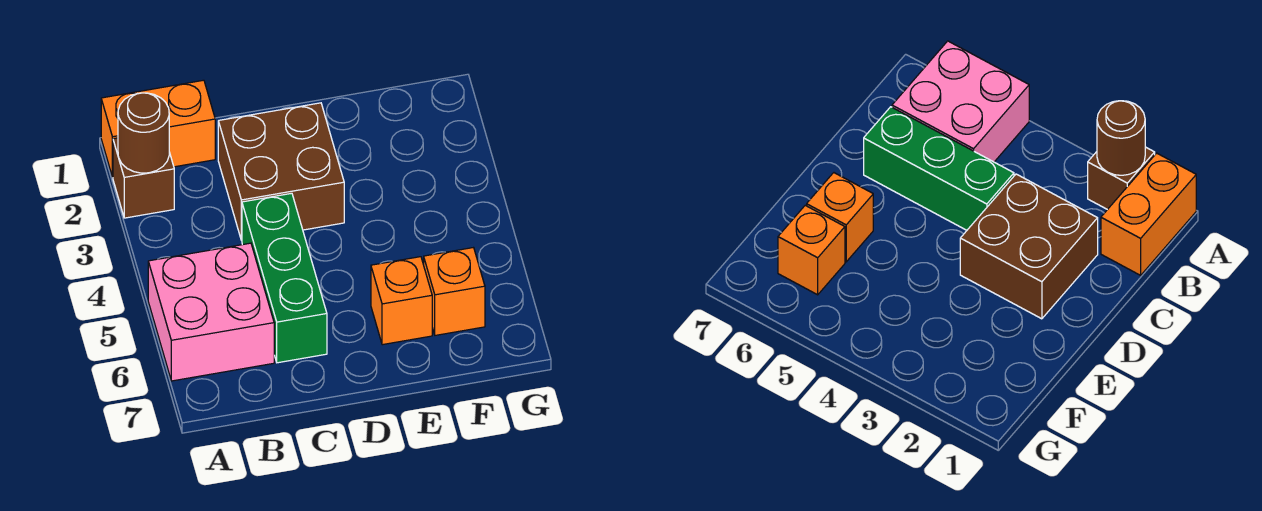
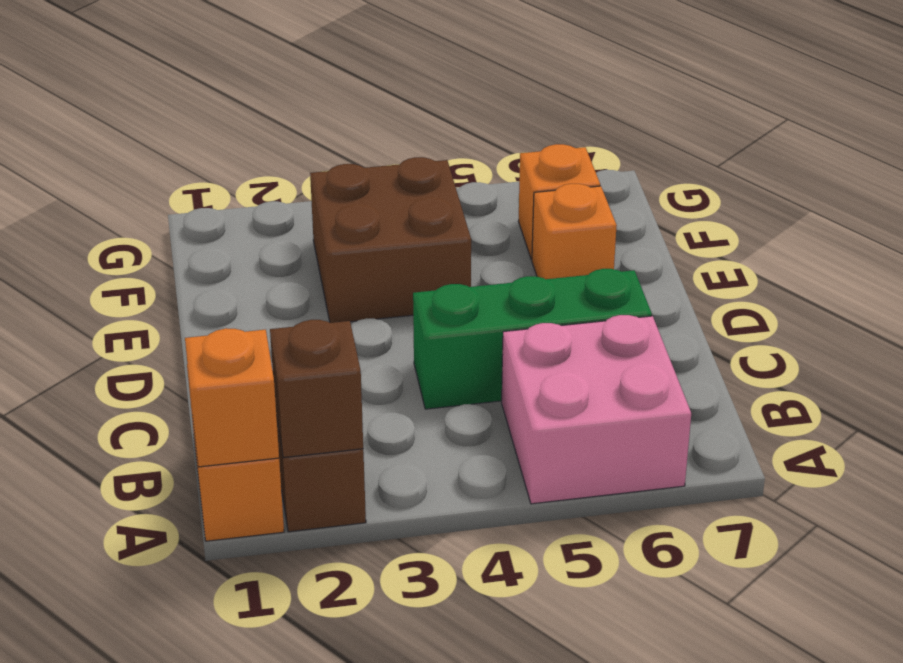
none -> orange 1x1 brick [185,328,279,467]
brown 1x1 round brick [118,93,169,173] -> brown 1x1 brick [270,320,363,458]
brown 2x2 brick [218,103,344,240] -> brown 2x2 brick moved to [310,157,471,323]

